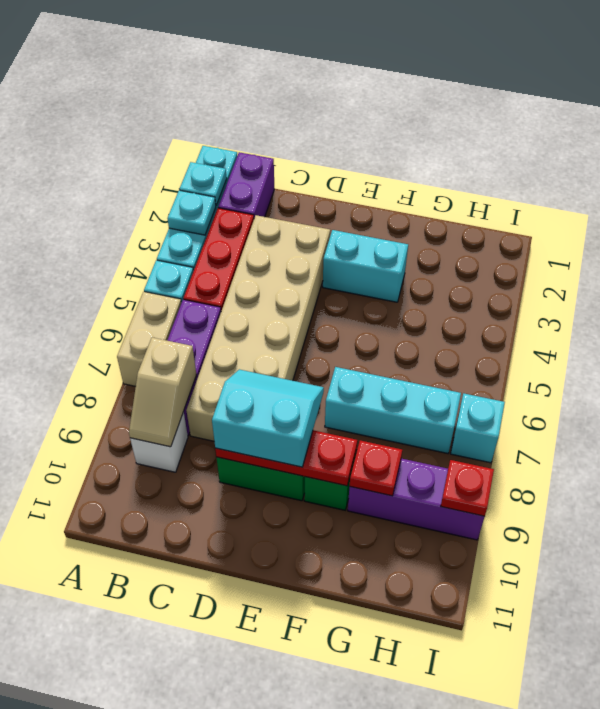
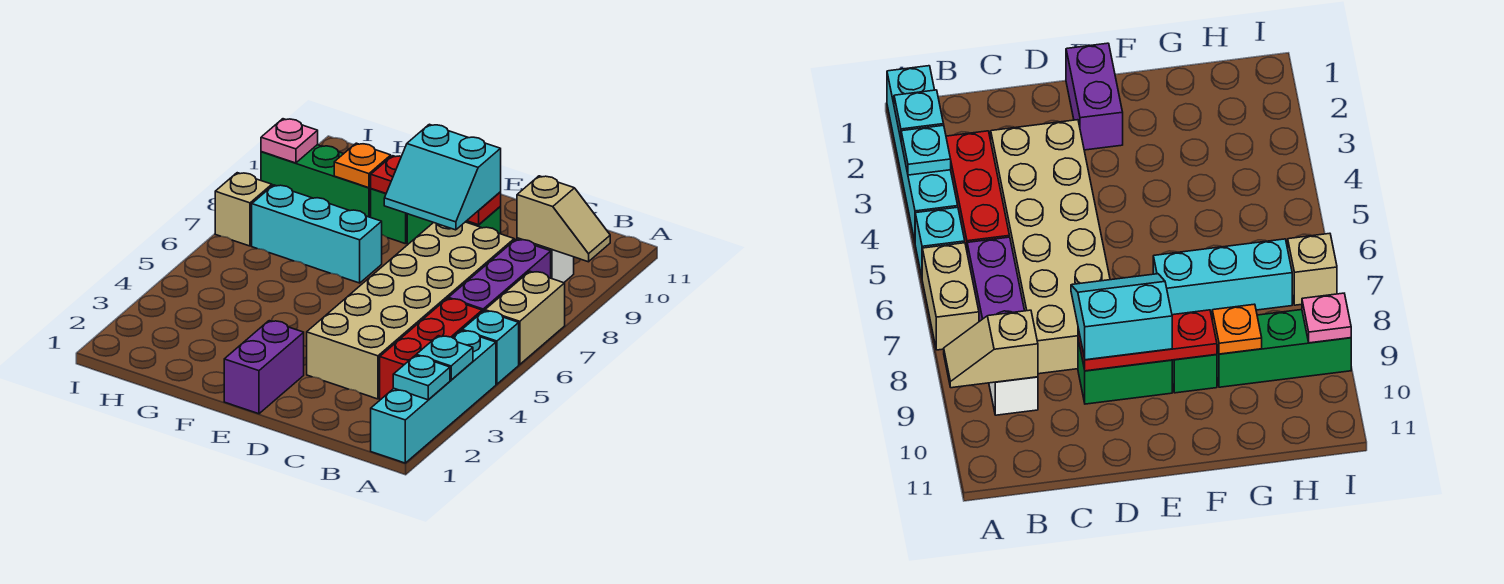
purple 1x2 brick [218,152,274,218] -> purple 1x2 brick moved to [224,321,304,414]
tan 1x2 slope [129,338,196,447] -> tan 1x2 slope turned to [517,176,610,262]
cyan 1x2 brick [323,230,408,302] -> none
purple 1x3 brick [348,458,485,540] -> green 1x3 brick [261,145,371,217]
red 1x1 plate [350,440,402,496] -> orange 1x1 plate [334,143,391,188]
cyan 1x1 brick [451,393,505,463] -> tan 1x1 brick [215,173,272,246]
red 1x1 plate [441,460,494,516] -> pink 1x1 plate [261,119,318,163]

